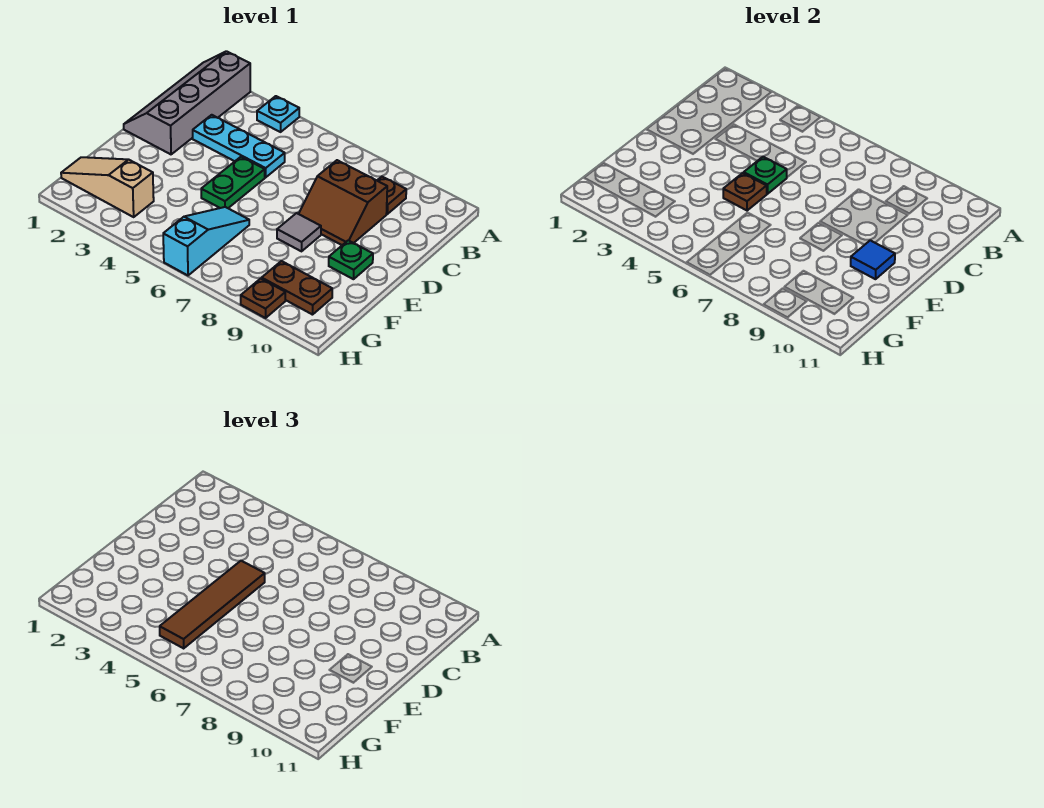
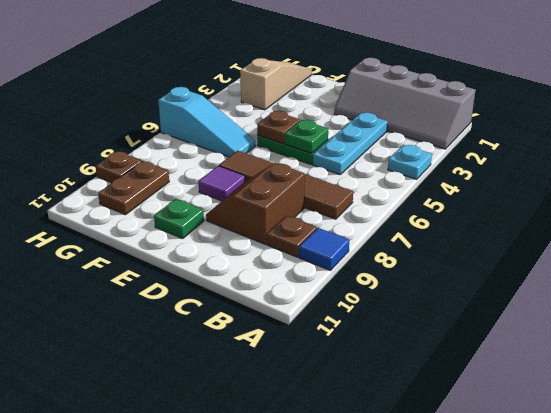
grey 2x4 slope [124,51,250,154] -> grey 2x4 slope turned to [334,58,475,149]
brown 1x4 tile [160,561,265,648] -> brown 1x4 tile moved to [219,151,353,219]
grey 1x1 tile [277,213,321,251] -> purple 1x1 tile [199,166,245,201]
blue 1x1 tile [851,240,895,279] -> blue 1x1 tile moved to [299,228,349,270]

